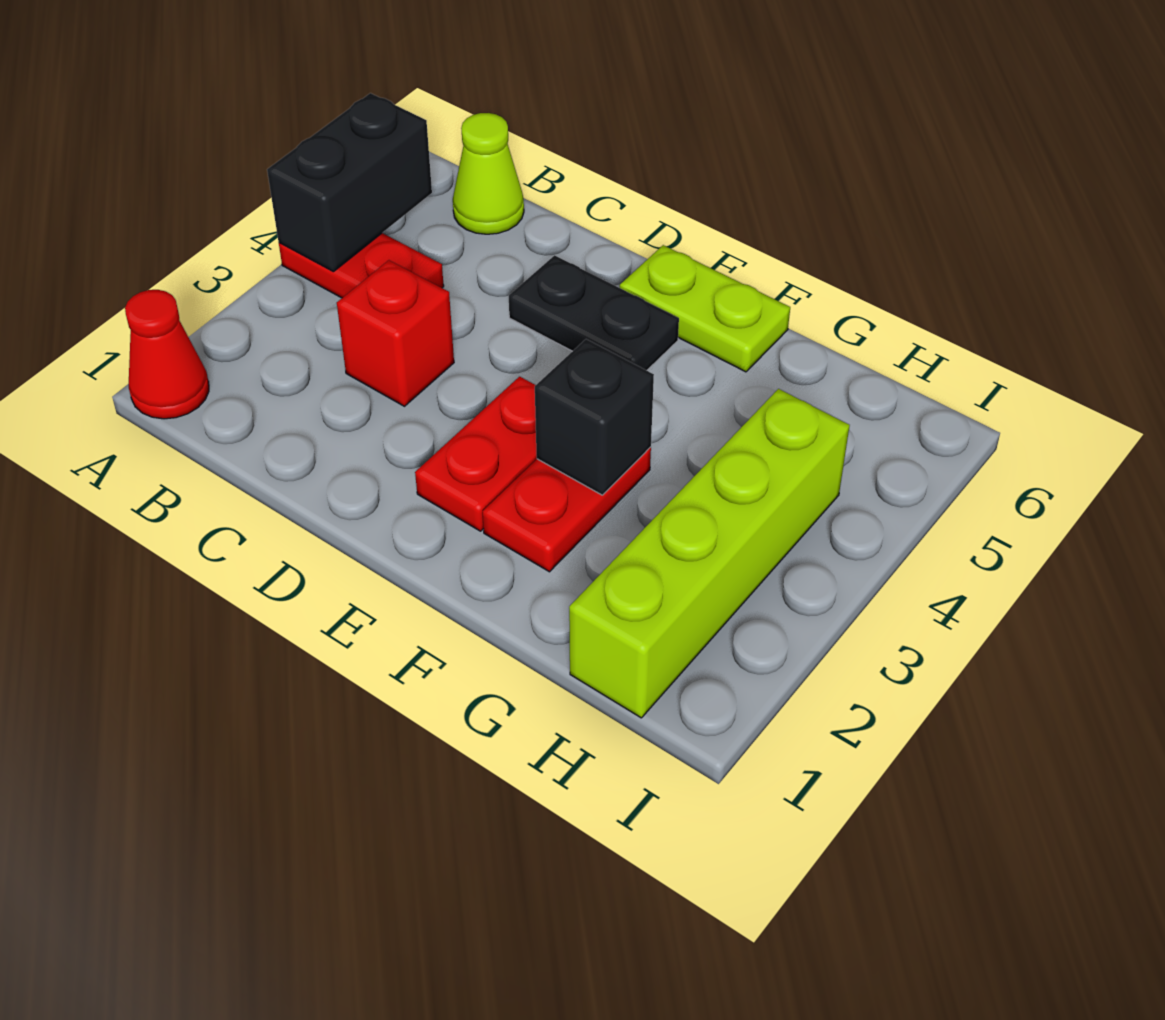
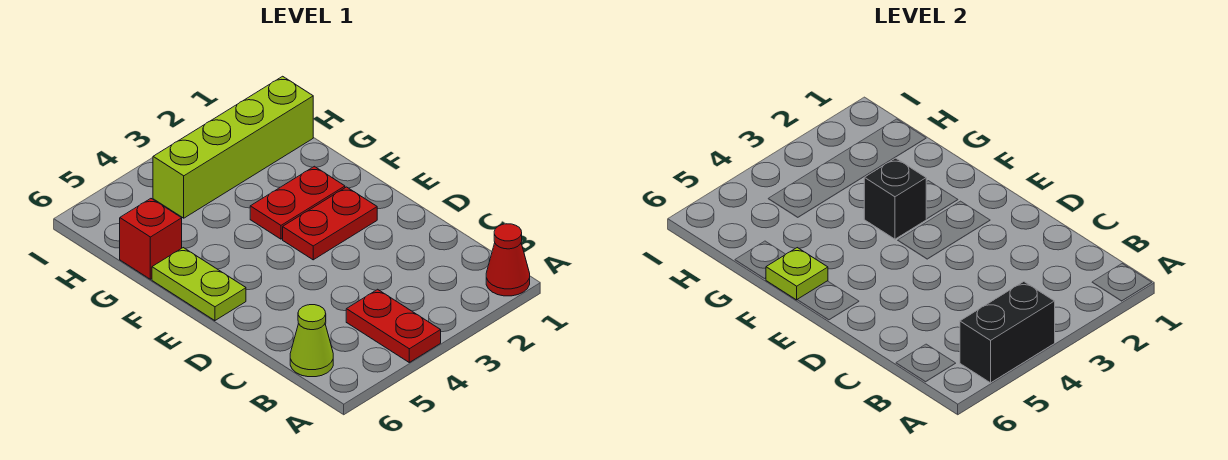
red 1x1 brick [337,260,454,406] -> red 1x1 brick moved to [120,199,182,279]
black 1x2 plate [509,255,679,370] -> none
none -> lime 1x1 plate [766,248,828,300]

